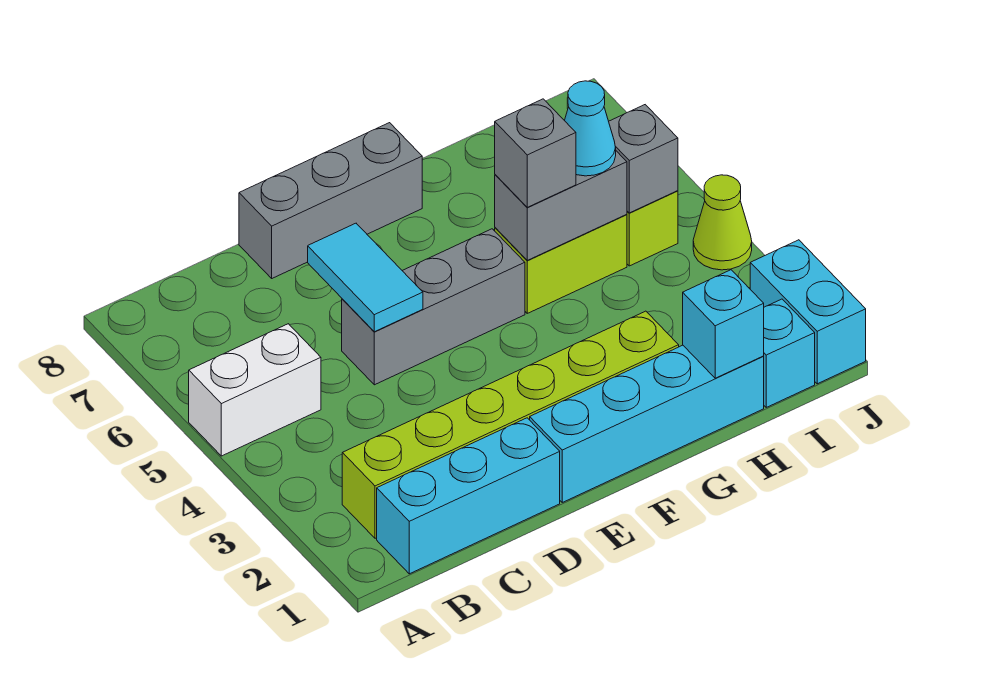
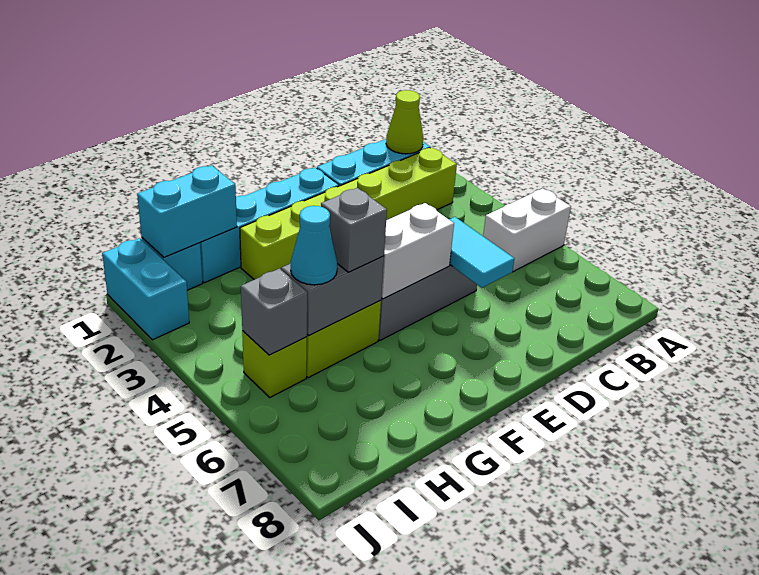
grey 1x3 brick [239,123,422,278] -> none
none -> white 1x2 brick [381,203,454,299]
cyan 1x1 brick [683,270,764,378] -> cyan 1x2 brick [137,165,237,257]
lime 1x1 cone [693,175,752,270] -> lime 1x1 cone moved to [386,90,423,154]

